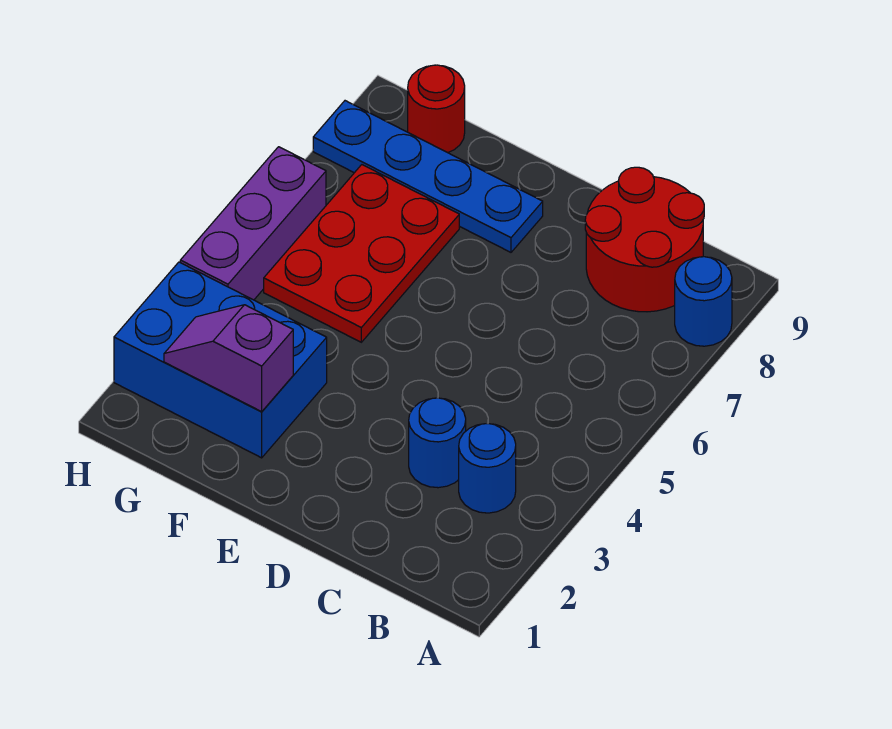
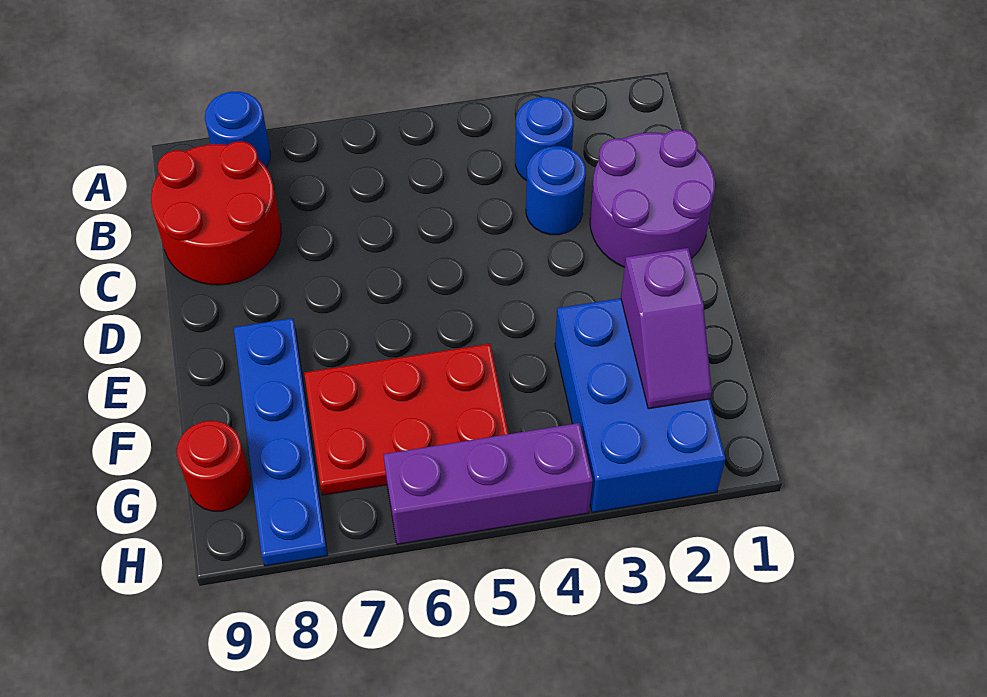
none -> purple 2x2 round brick [590,130,715,267]

